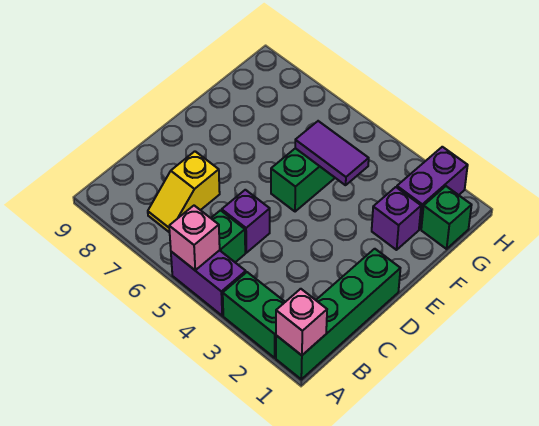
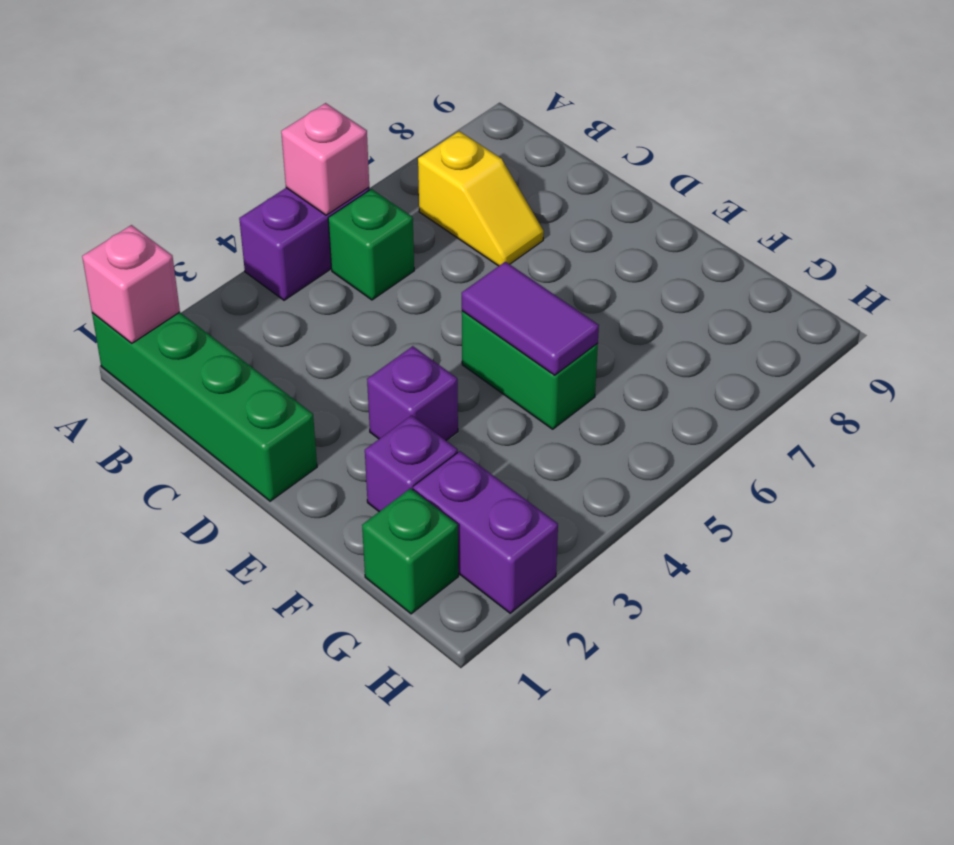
green 1x2 brick [223,272,285,358] -> none
yellow 1x2 slope [148,151,220,233] -> yellow 1x2 slope turned to [418,131,544,266]
purple 1x1 brick [222,190,270,253] -> purple 1x1 brick moved to [367,346,458,440]
purple 1x2 tile [295,121,369,185] -> purple 1x2 tile turned to [462,262,599,375]

